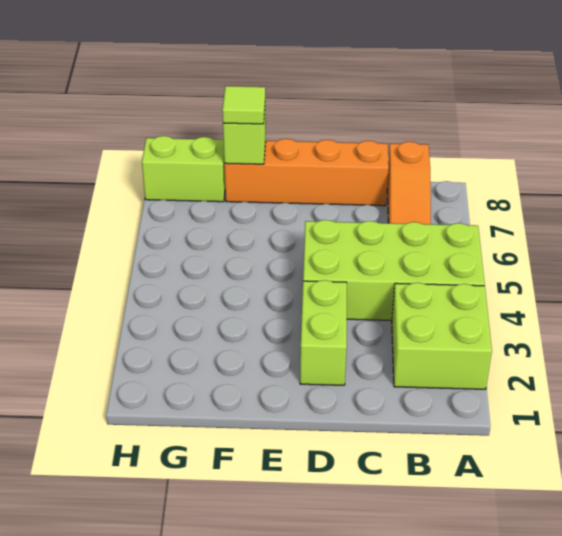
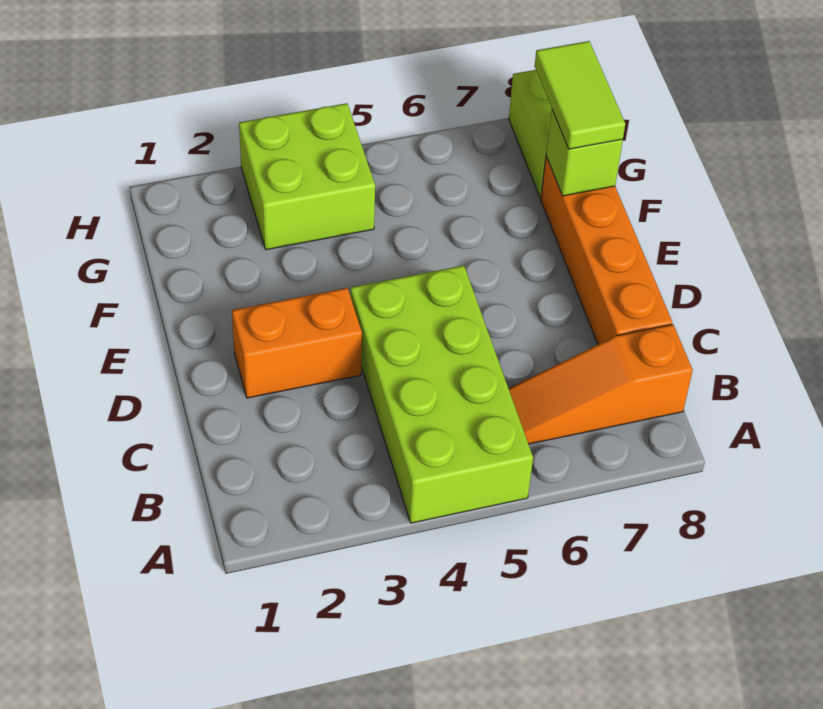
lime 2x2 brick [392,283,492,389] -> lime 2x2 brick moved to [239,103,375,250]
lime 1x2 brick [300,280,347,385] -> orange 1x2 brick [232,288,362,398]
lime 1x1 tile [222,86,265,124] -> lime 1x2 tile [535,41,625,149]

